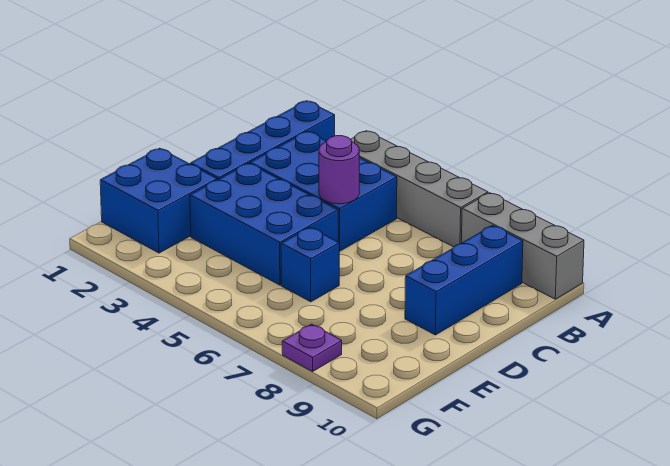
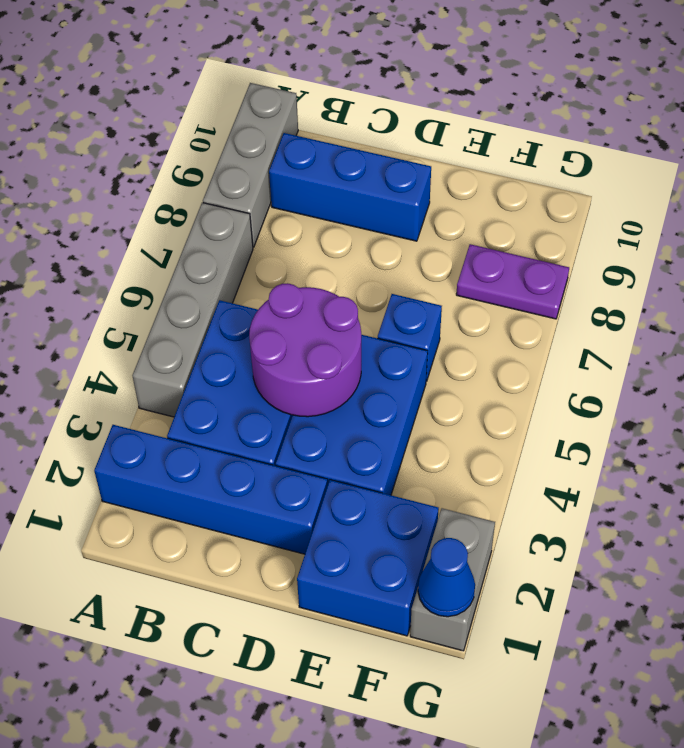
purple 1x1 round brick [319,136,359,204] -> purple 2x2 round brick [249,283,361,417]
none -> grey 1x2 brick [410,508,495,651]
none -> blue 1x1 cone [418,538,475,617]
purple 1x1 plate [282,324,342,372] -> purple 1x2 plate [456,244,569,319]

